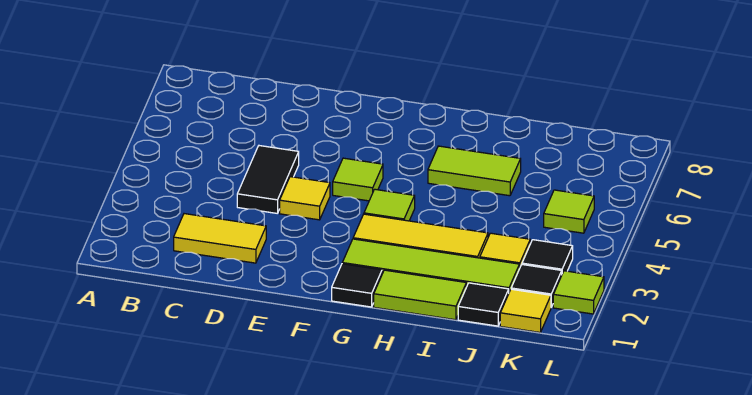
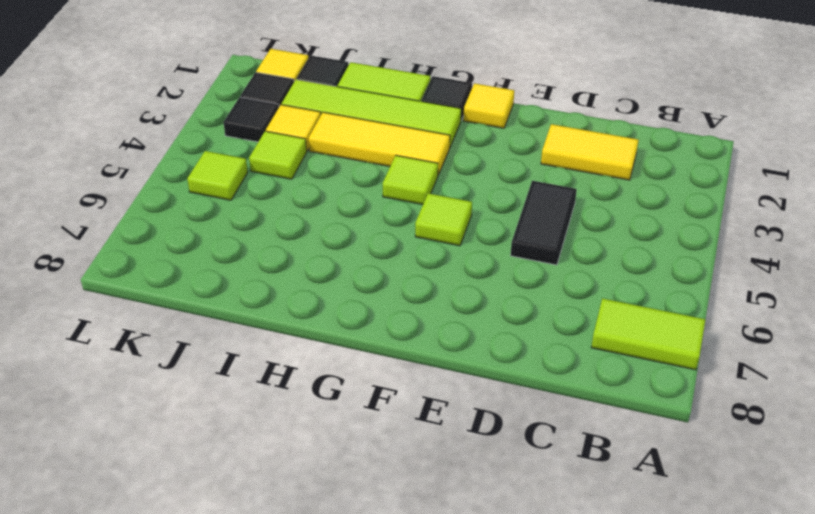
yellow 1x1 tile [280,177,330,220] -> yellow 1x1 tile moved to [463,83,514,128]
lime 1x2 tile [428,146,521,196] -> lime 1x2 tile moved to [591,298,705,370]
lime 1x1 tile [553,271,604,314] -> lime 1x1 tile moved to [249,131,307,179]

